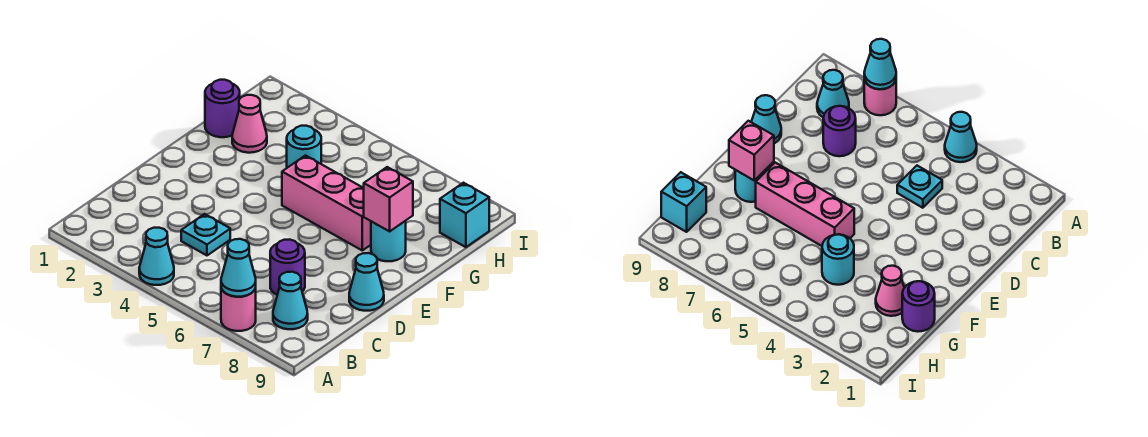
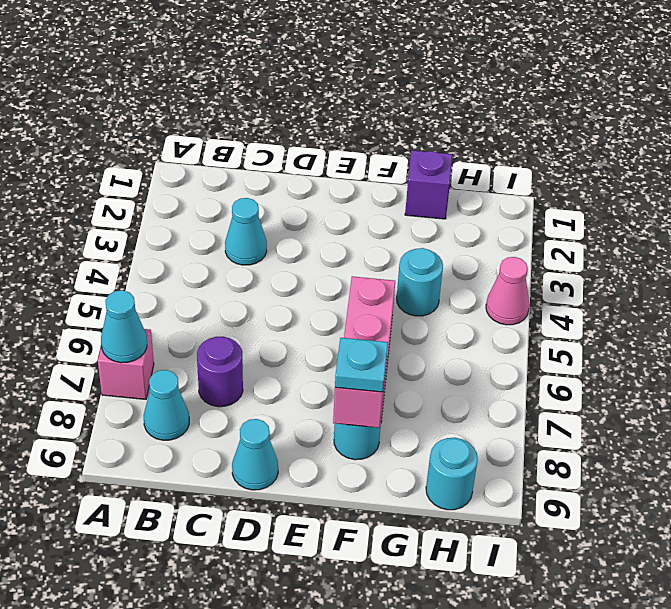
cyan 1x1 cone [139,228,174,285] -> cyan 1x1 cone moved to [225,198,267,265]
pink 1x1 round brick [221,288,256,331] -> pink 1x1 brick [98,329,154,399]
cyan 1x1 plate [181,214,230,255] -> cyan 1x1 plate moved to [335,338,388,392]
purple 1x1 round brick [205,80,240,137] -> purple 1x1 brick [405,150,452,219]
pink 1x1 cone [232,95,267,153] -> pink 1x1 cone moved to [486,257,530,325]
cyan 1x1 brick [440,183,489,247] -> cyan 1x1 round brick [426,438,478,510]

